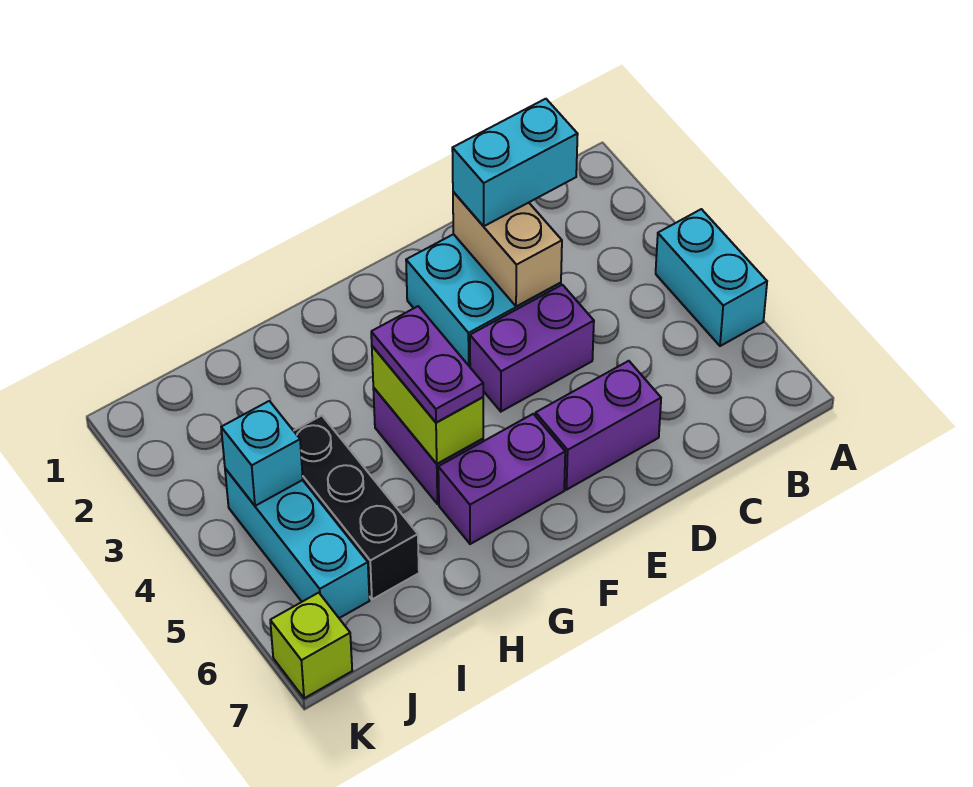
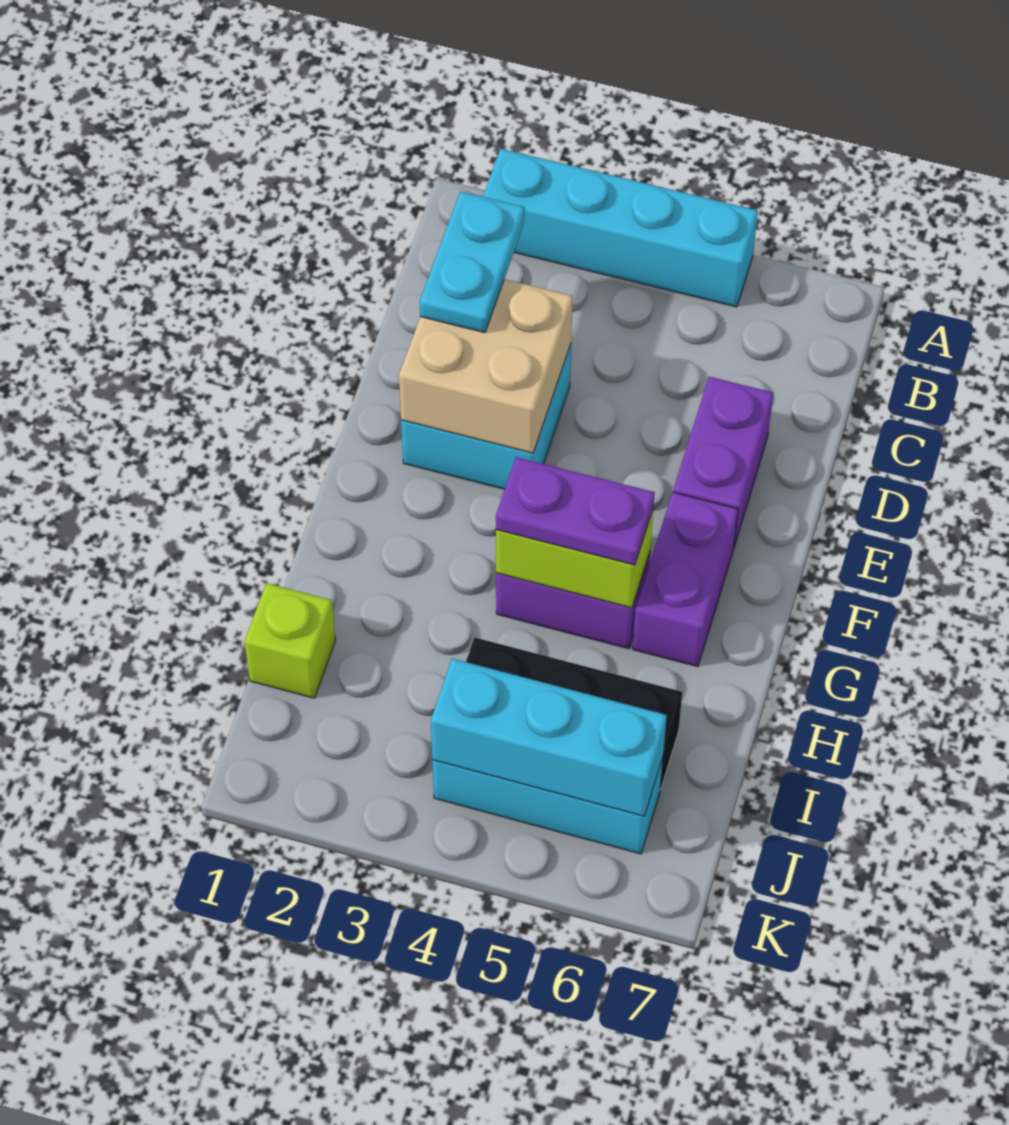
cyan 1x2 brick [656,209,767,346] -> cyan 1x4 brick [483,149,758,307]
cyan 1x2 brick [452,99,578,226] -> cyan 1x2 plate [420,191,525,333]
tan 1x2 brick [453,192,562,306] -> tan 2x2 brick [399,279,573,453]
purple 1x2 brick [470,285,594,411] -> none
cyan 1x1 brick [221,401,303,506] -> cyan 1x3 brick [431,659,667,816]
lime 1x1 brick [270,593,352,698] -> lime 1x1 brick moved to [244,583,336,698]

